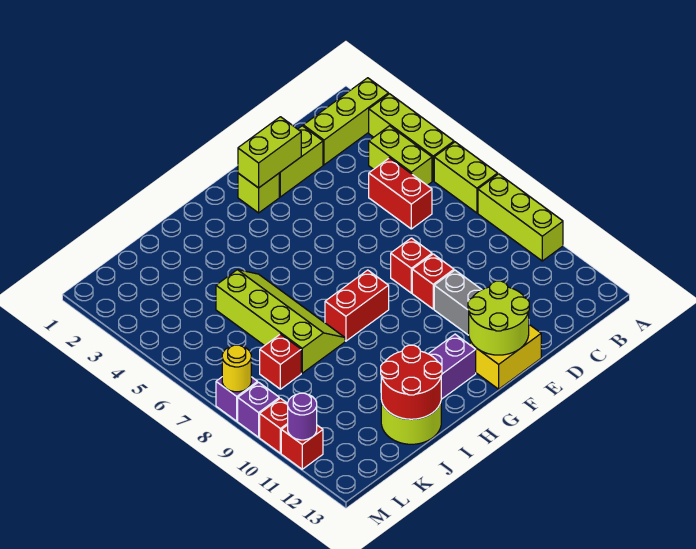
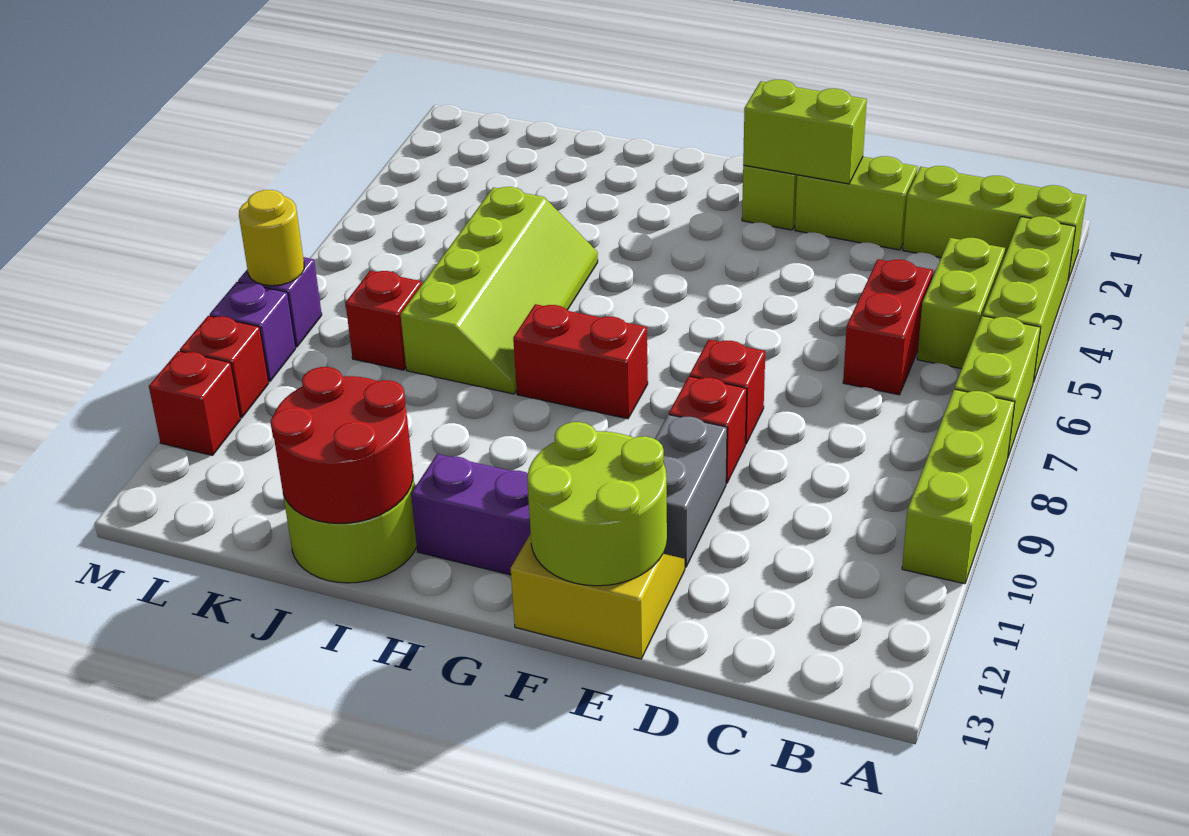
purple 1x1 round brick [288,393,317,440] -> none

